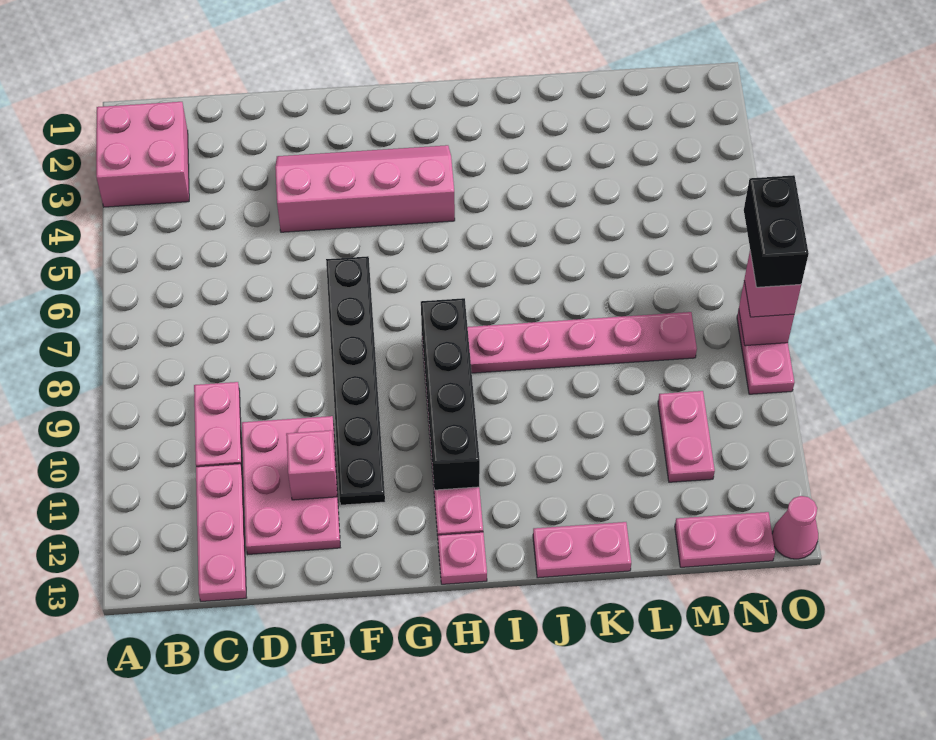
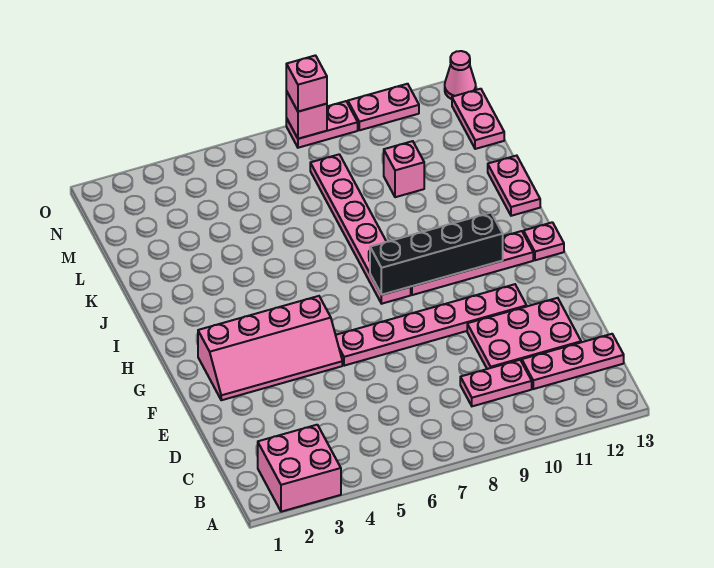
pink 2x4 slope [275,145,455,232] -> pink 2x4 slope turned to [198,296,342,400]
pink 1x1 brick [286,430,337,500] -> pink 1x1 brick moved to [384,141,424,197]
black 1x6 plate [326,256,385,505] -> pink 1x6 plate [336,284,527,366]
pink 1x2 plate [658,391,715,482] -> pink 1x2 plate moved to [348,84,419,130]
black 1x2 brick [744,175,809,287] -> none

